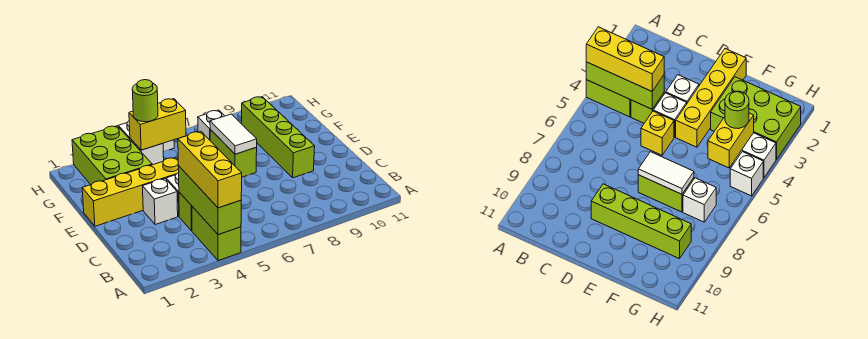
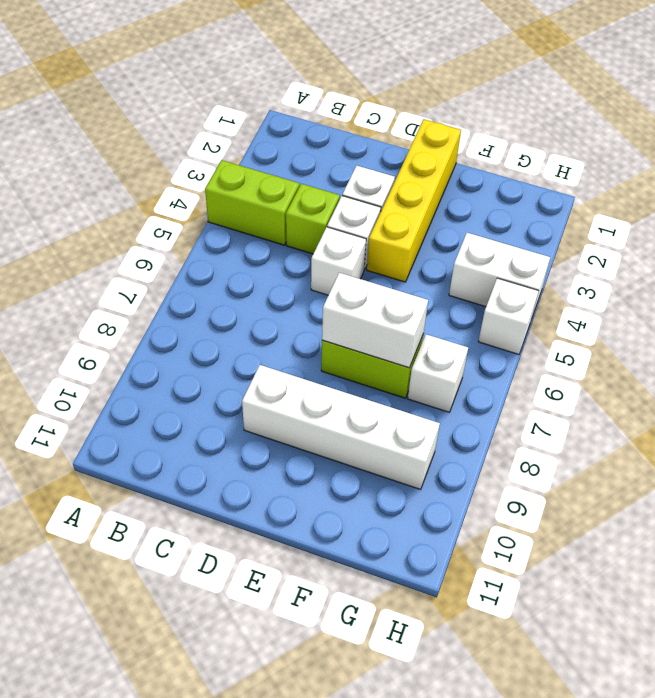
lime 1x3 brick [178,166,241,235] -> none
yellow 1x3 brick [178,132,242,208] -> none
yellow 1x1 brick [641,111,674,155] -> white 1x1 brick [311,227,366,295]
lime 1x4 brick [241,97,315,178] -> white 1x4 brick [242,365,440,489]
white 1x2 tile [210,114,257,154] -> white 1x2 brick [322,273,428,368]
lime 2x3 brick [72,126,152,185] -> none
yellow 1x2 brick [129,99,186,150] -> none
lime 1x1 round brick [132,80,158,122] -> none

